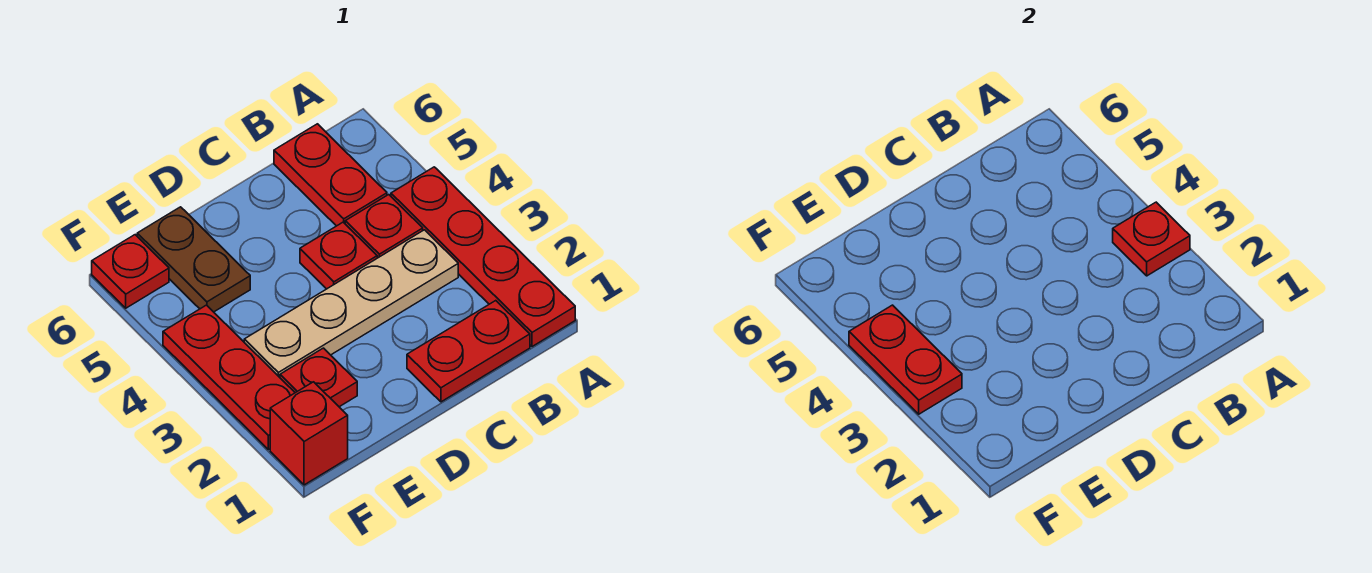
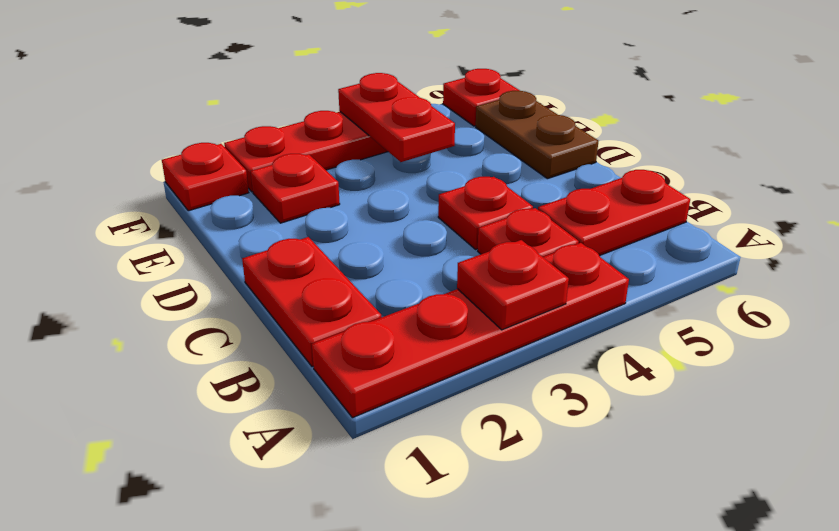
tan 1x4 plate [244,230,458,377] -> none
brown 1x2 plate [137,207,250,312] -> brown 1x2 plate turned to [476,91,598,179]
red 1x1 brick [270,382,348,485] -> red 1x1 plate [162,143,249,211]
red 1x2 plate [849,305,962,414] -> red 1x2 plate turned to [338,73,455,162]

